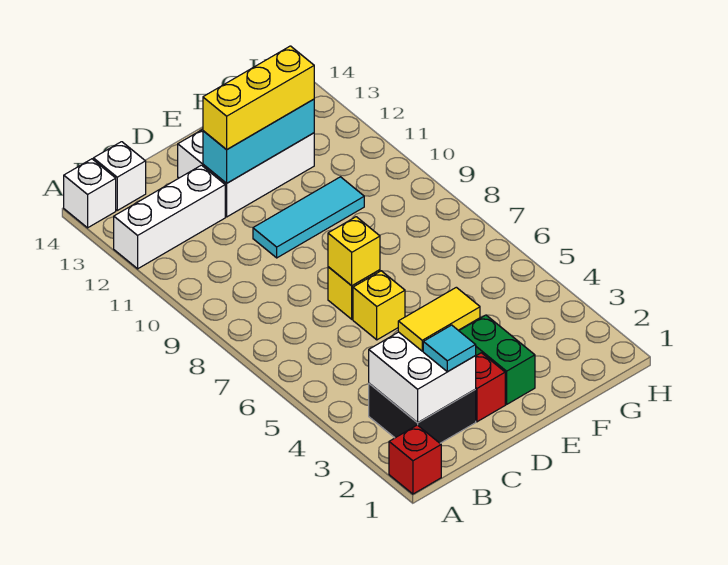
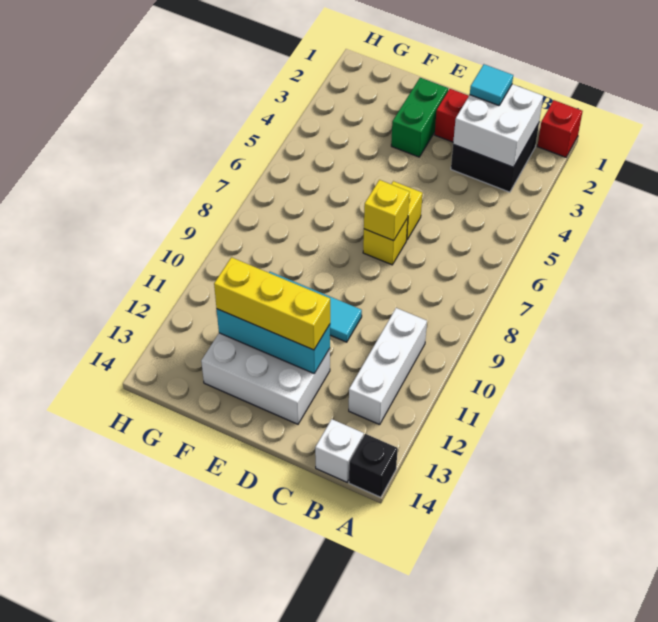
white 1x3 brick [114,165,225,269] -> white 1x3 brick turned to [349,308,427,425]
white 1x1 brick [64,159,116,228] -> black 1x1 brick [349,434,398,497]
yellow 1x2 tile [398,287,480,351] -> none

